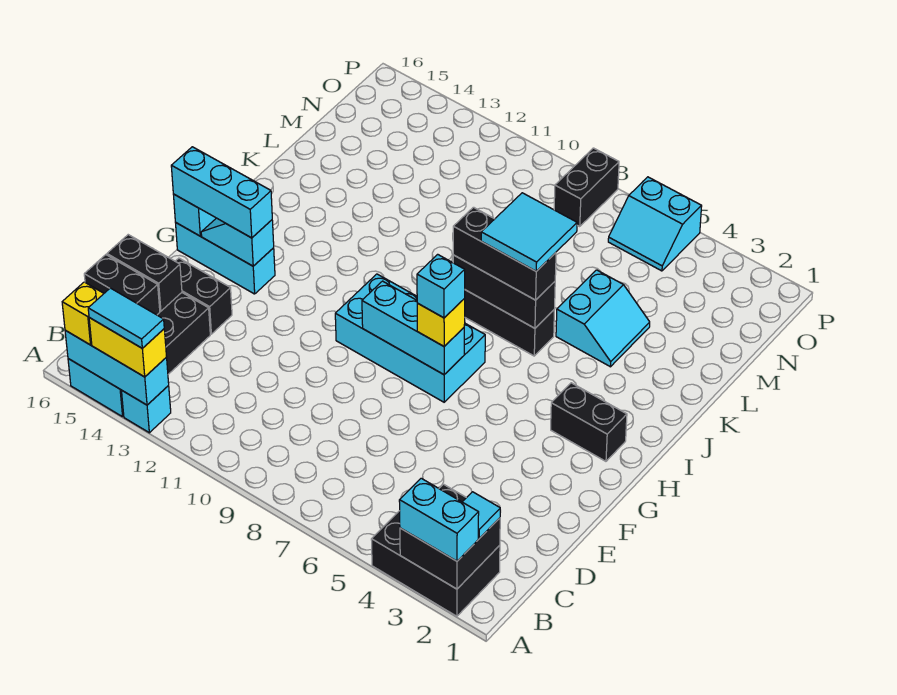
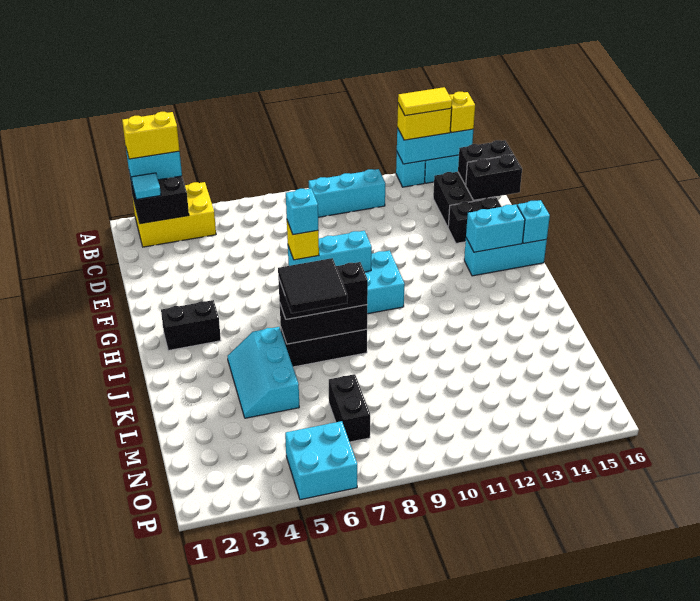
black 2x3 brick [371,511,500,616] -> yellow 2x3 brick [132,182,216,247]
none -> yellow 1x2 brick [122,112,180,159]
cyan 1x2 tile [88,288,164,348] -> yellow 1x2 tile [398,87,452,116]
cyan 1x2 slope [201,218,274,266] -> cyan 1x2 brick [466,204,525,252]
cyan 1x3 brick [171,147,272,238] -> cyan 1x3 brick moved to [309,169,385,217]
cyan 2x2 tile [481,193,577,271] -> black 2x2 tile [278,258,347,313]
cyan 2x2 slope [556,270,650,367] -> cyan 2x3 slope [228,327,299,418]
cyan 2x2 slope [608,177,702,271] -> cyan 2x2 brick [285,421,357,500]
black 1x2 brick [554,148,619,227] -> black 1x2 brick moved to [329,374,370,442]

